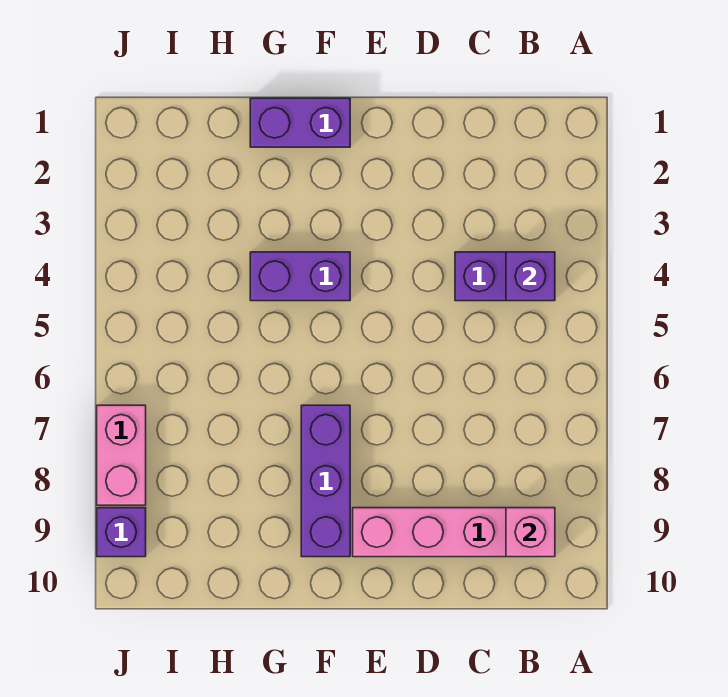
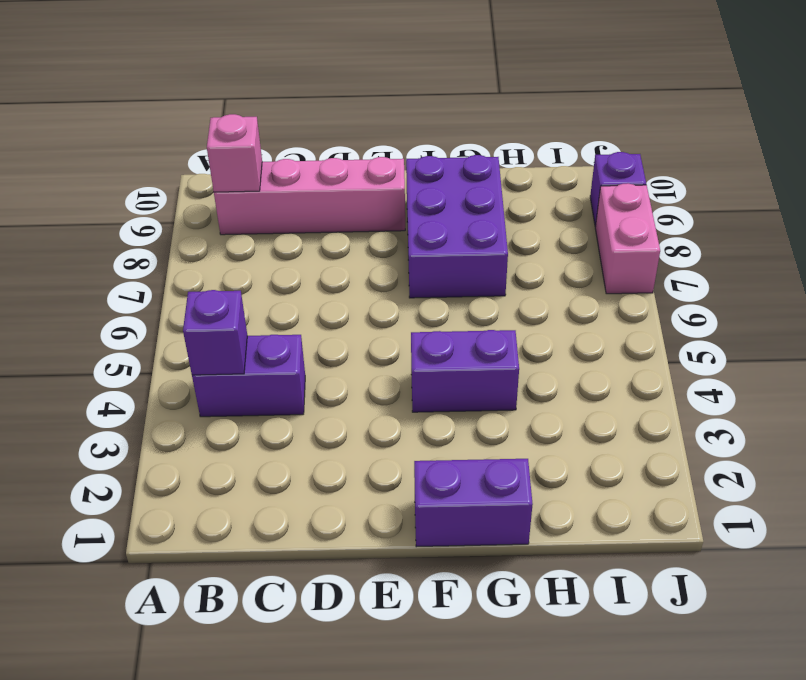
purple 1x3 brick [301,405,350,557] -> purple 2x3 brick [406,155,508,298]

